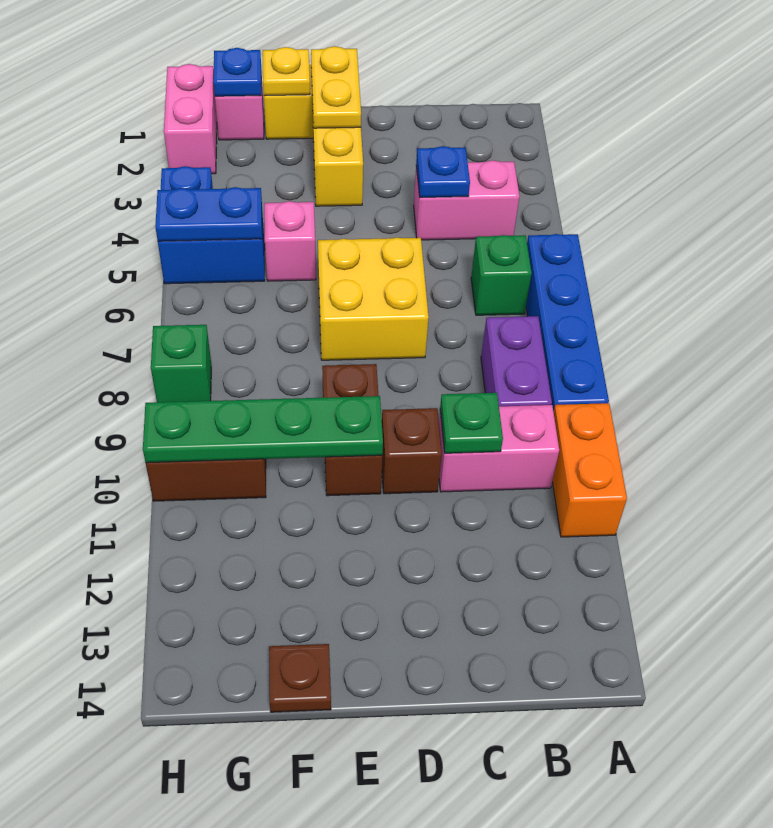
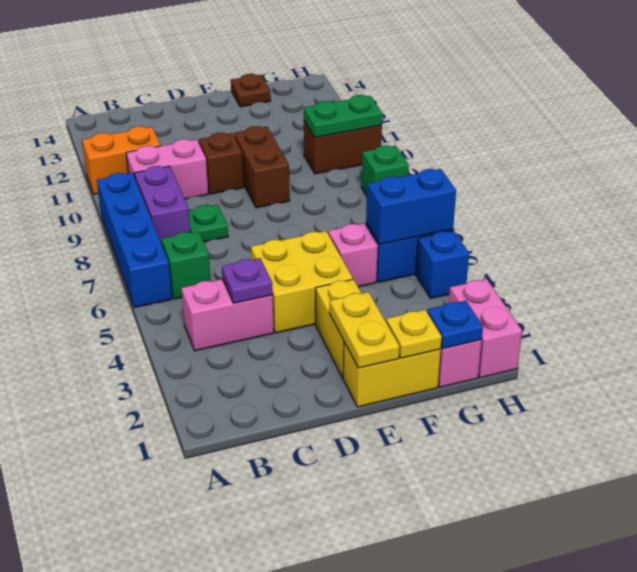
orange 1x2 brick [552,403,627,537] -> orange 1x2 brick turned to [82,126,161,194]
blue 1x1 plate [416,146,470,197] -> purple 1x1 plate [222,258,273,303]
green 1x1 plate [440,393,503,453] -> green 1x1 plate moved to [189,205,228,242]
yellow 2x2 brick [318,237,429,360] -> yellow 2x2 brick moved to [251,231,353,333]
green 1x4 plate [143,396,383,463] -> green 1x2 plate [304,95,382,137]
blue 1x2 plate [155,187,262,241] -> blue 1x2 brick [366,169,456,244]

